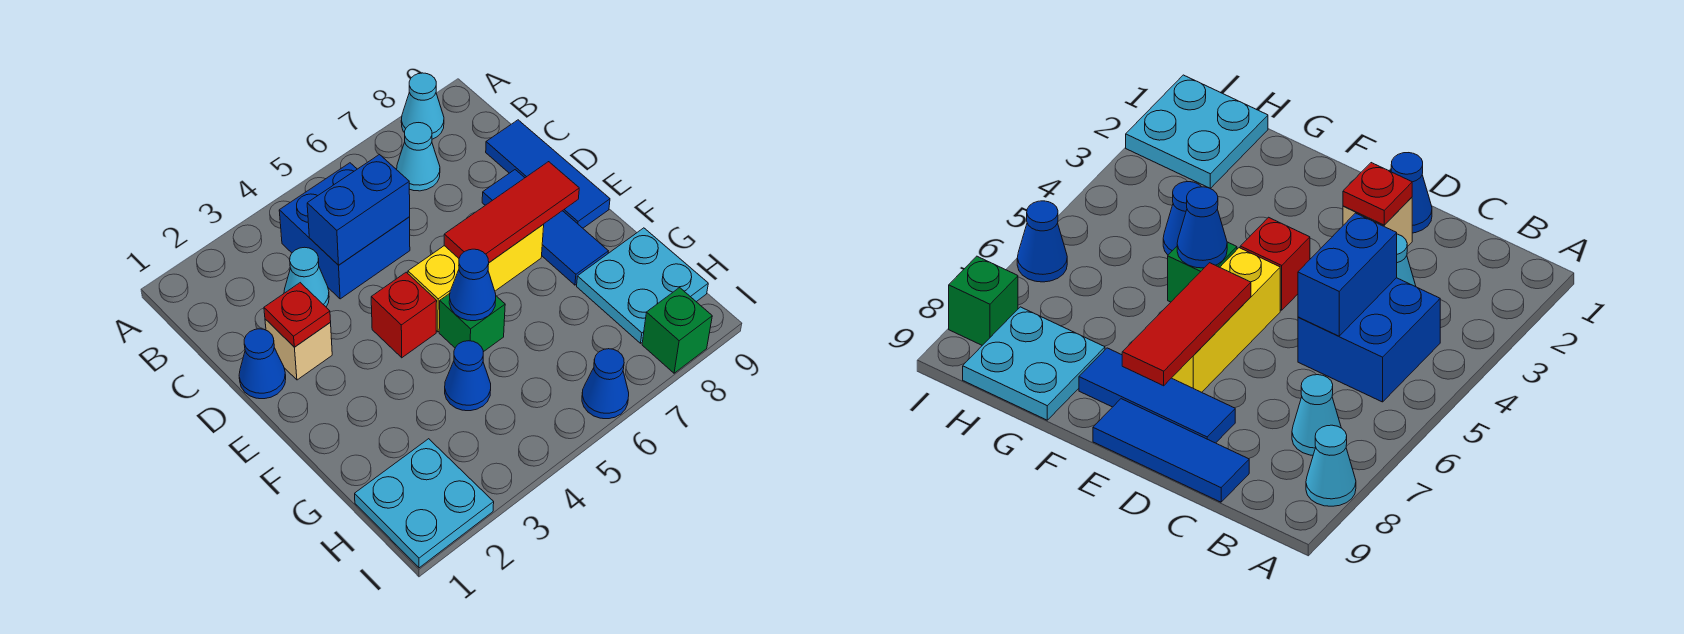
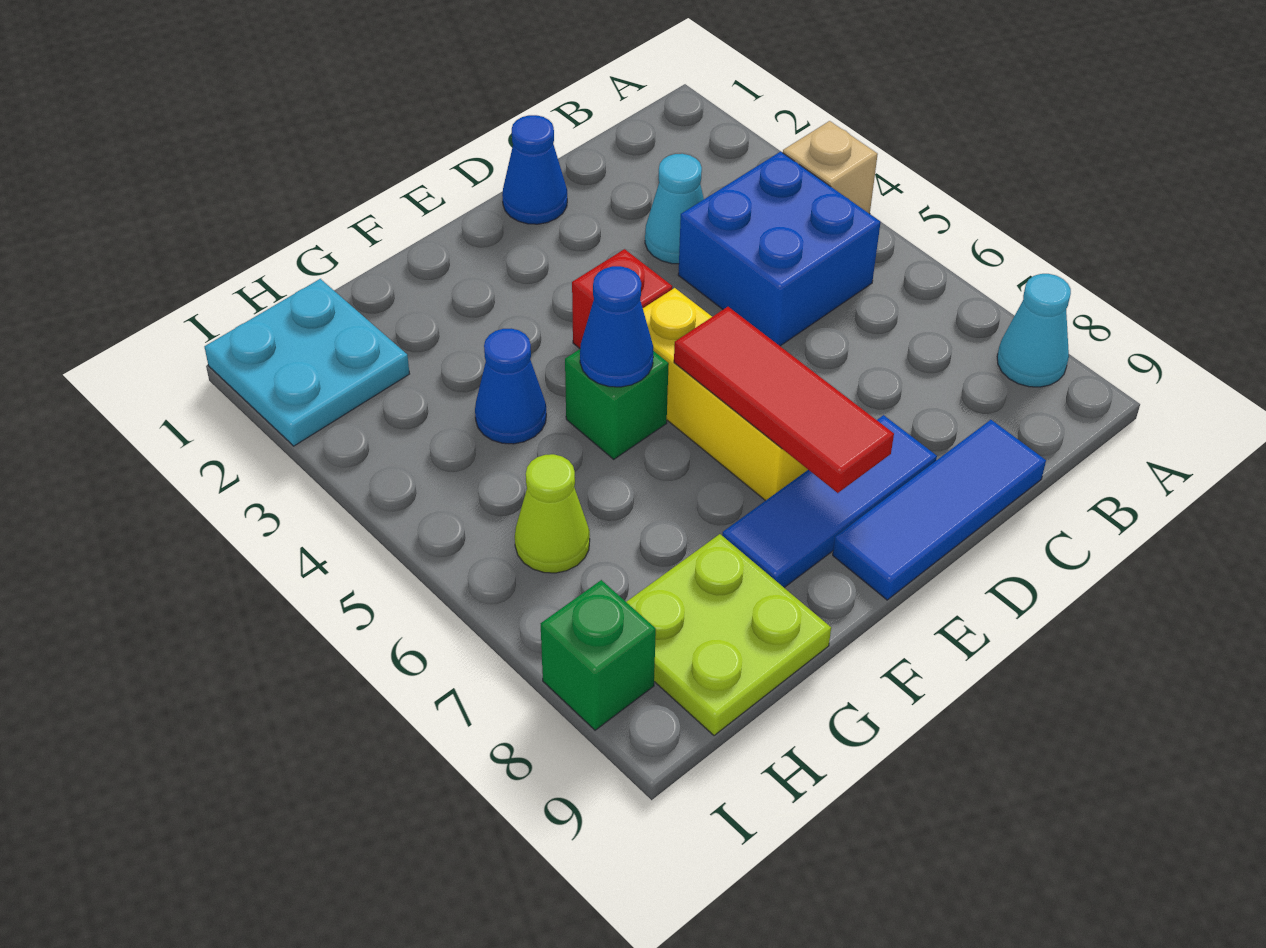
cyan 1x1 cone [397,123,440,191] -> none
blue 1x2 brick [307,155,410,265] -> none
tan 1x1 brick [265,319,332,380] -> tan 1x1 brick moved to [783,121,878,214]
red 1x1 plate [264,283,331,347] -> none
cyan 2x2 plate [577,228,708,343] -> lime 2x2 plate [627,534,831,736]
none -> lime 1x1 cone [515,454,590,573]
blue 1x1 cone [582,349,629,419] -> none

